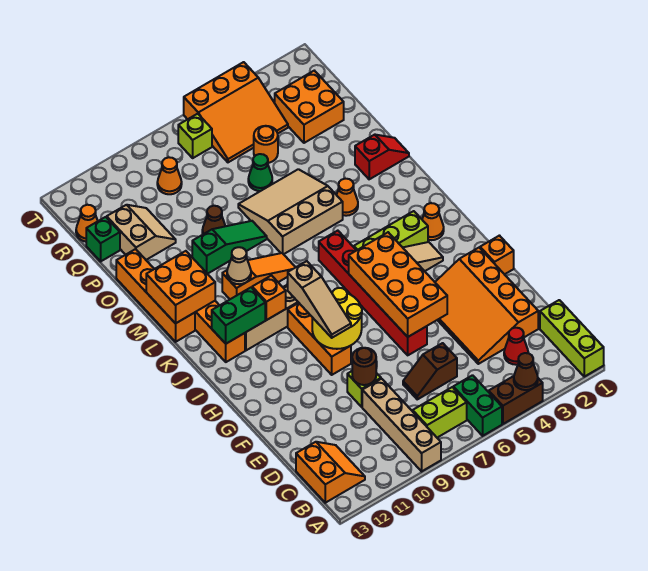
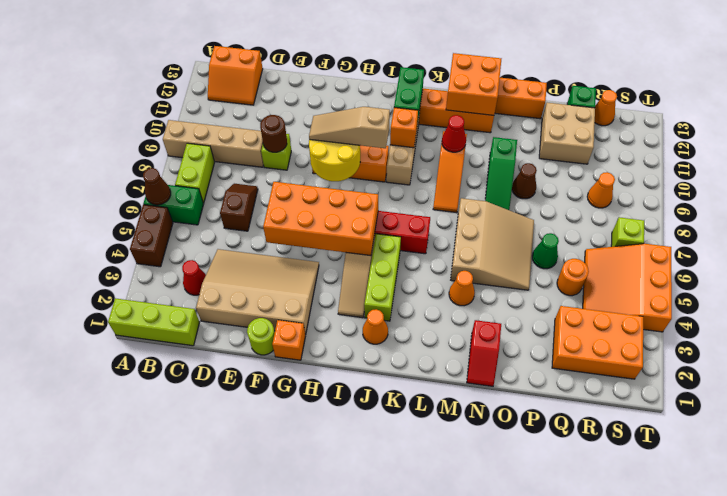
brown 1x1 cone [514,353,538,390] -> brown 1x1 cone moved to [143,168,171,205]
orange 3x4 slope [435,248,538,364] -> tan 3x4 slope [196,249,319,335]
none -> lime 1x1 round brick [247,318,275,355]
tan 1x1 cone [227,247,251,284] -> red 1x1 cone [442,115,466,152]
tan 2x2 slope [107,205,176,260] -> tan 2x2 brick [539,103,595,164]
orange 2x2 brick [275,71,344,143] -> orange 2x3 brick [552,306,643,379]

